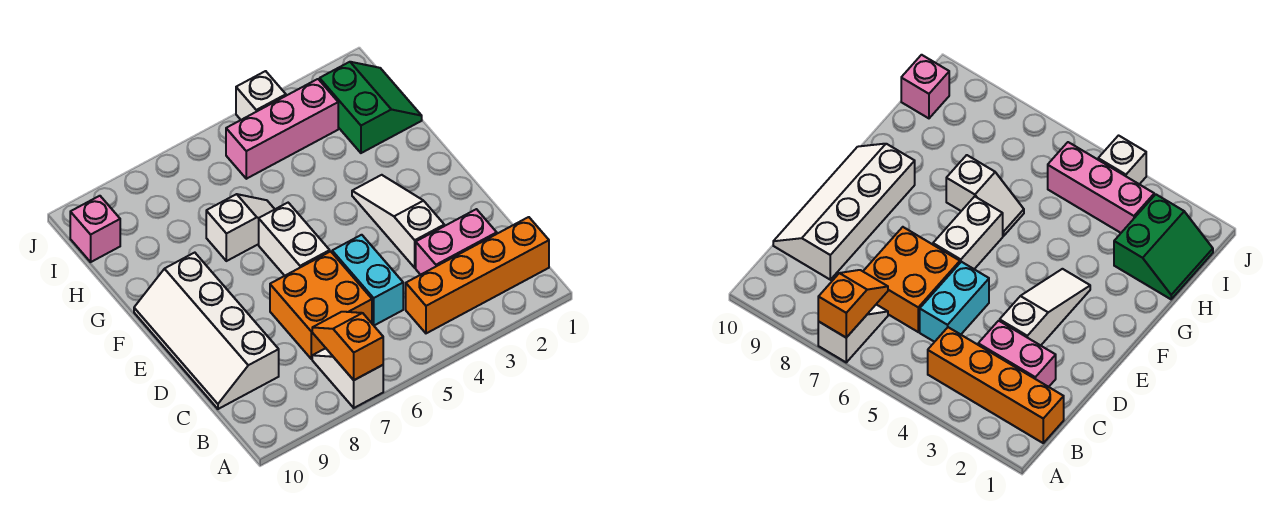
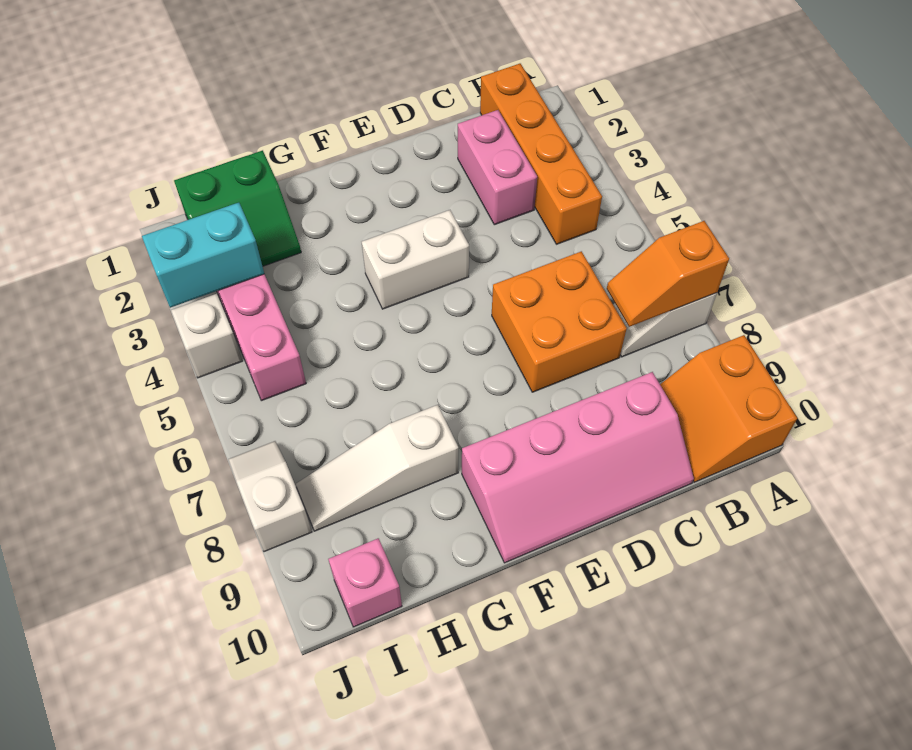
none -> orange 2x2 slope [660,335,797,482]
cyan 1x2 brick [332,235,403,325] -> cyan 1x2 brick moved to [142,203,264,308]
white 2x4 slope [134,253,279,409] -> pink 2x4 slope [462,372,694,563]
white 1x3 slope [352,175,444,268] -> white 1x3 slope moved to [296,405,458,531]
white 1x2 brick [259,203,330,276] -> white 1x2 brick moved to [362,210,469,309]
white 1x2 slope [206,194,275,261] -> white 1x2 slope moved to [228,441,312,552]
green 2x2 slope [320,62,422,153] -> green 2x2 slope turned to [174,150,301,266]

